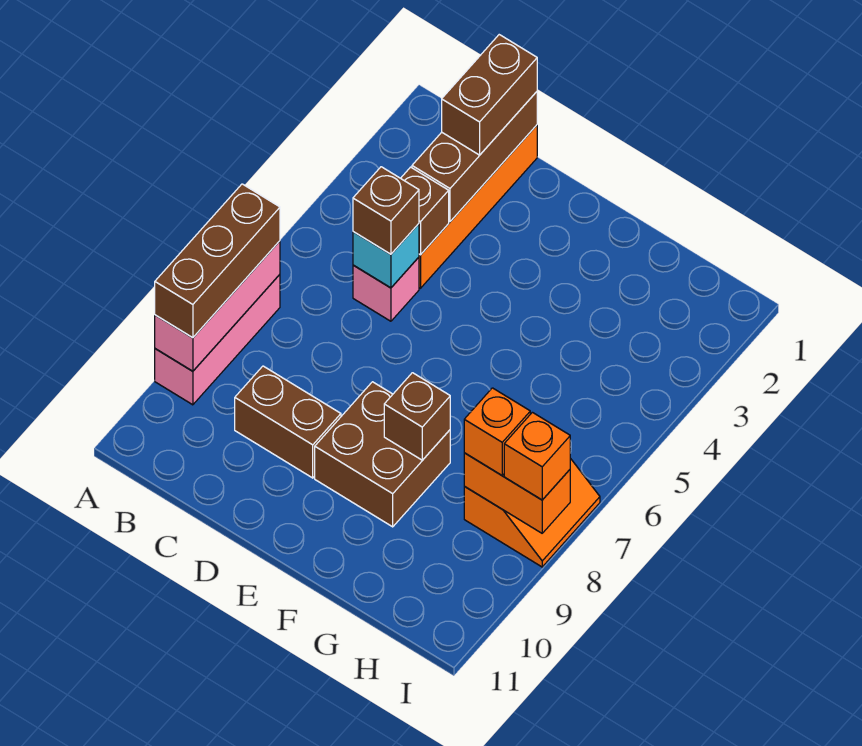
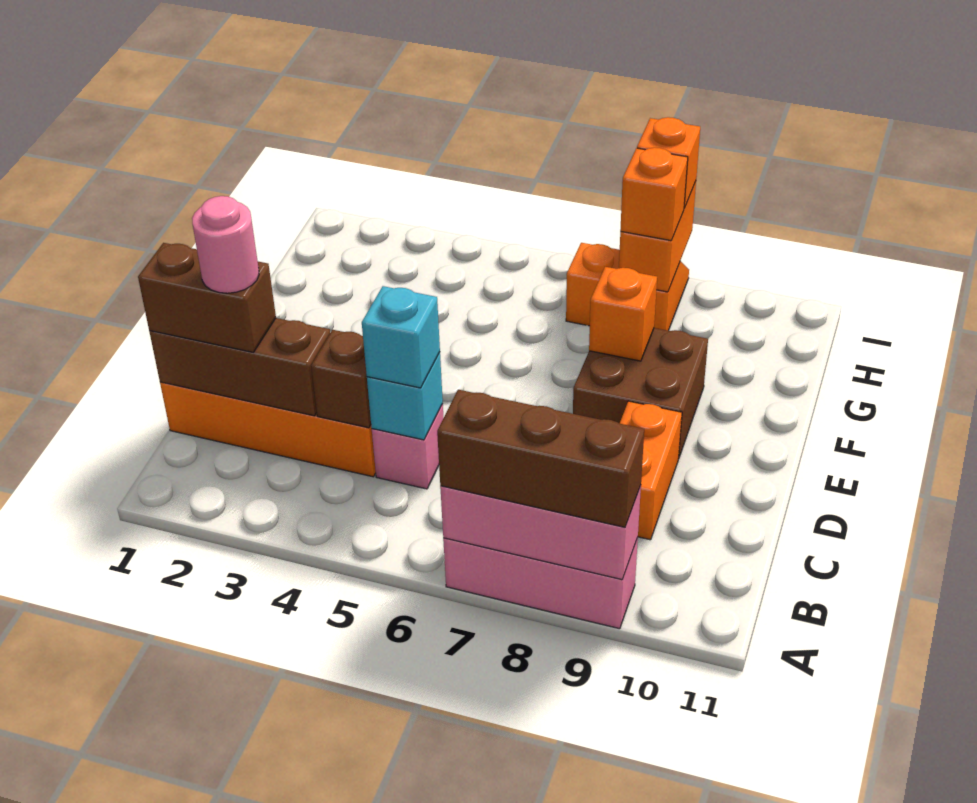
none -> pink 1x1 round brick [192,196,259,293]
brown 1x1 brick [353,167,419,254] -> cyan 1x1 brick [362,286,440,388]
brown 1x2 brick [235,366,341,478] -> orange 1x2 brick [620,401,682,540]
brown 1x1 brick [384,373,450,460] -> orange 1x1 brick [589,267,657,361]

